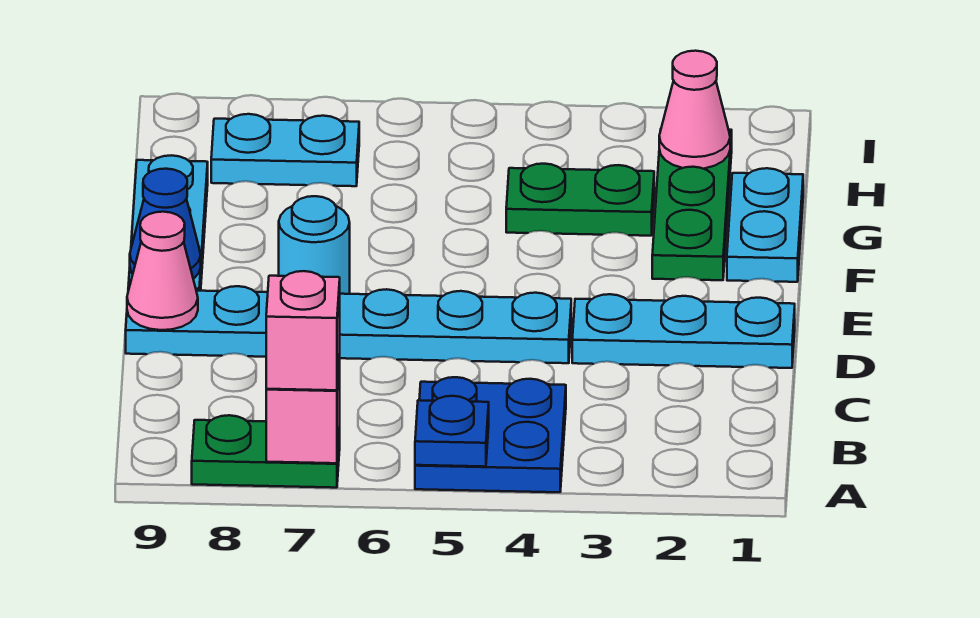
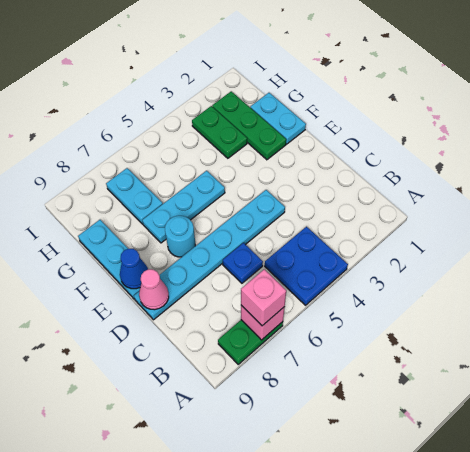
blue 1x1 plate [415,396,489,467] -> blue 1x1 plate moved to [223,243,263,283]
cyan 1x3 plate [572,294,795,368] -> cyan 1x3 plate moved to [142,171,225,243]
green 1x2 plate [506,164,654,236] -> green 1x2 plate turned to [192,106,247,158]
pink 1x1 cone [659,51,730,169] -> none
cyan 1x2 plate [211,114,359,186] -> cyan 1x2 plate turned to [106,168,163,224]

